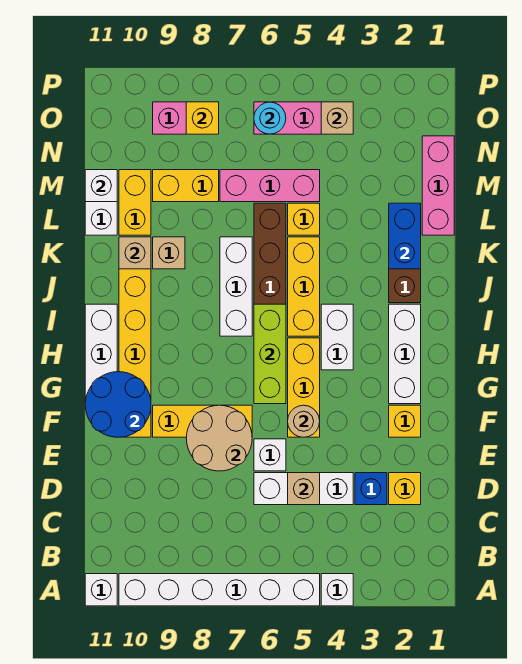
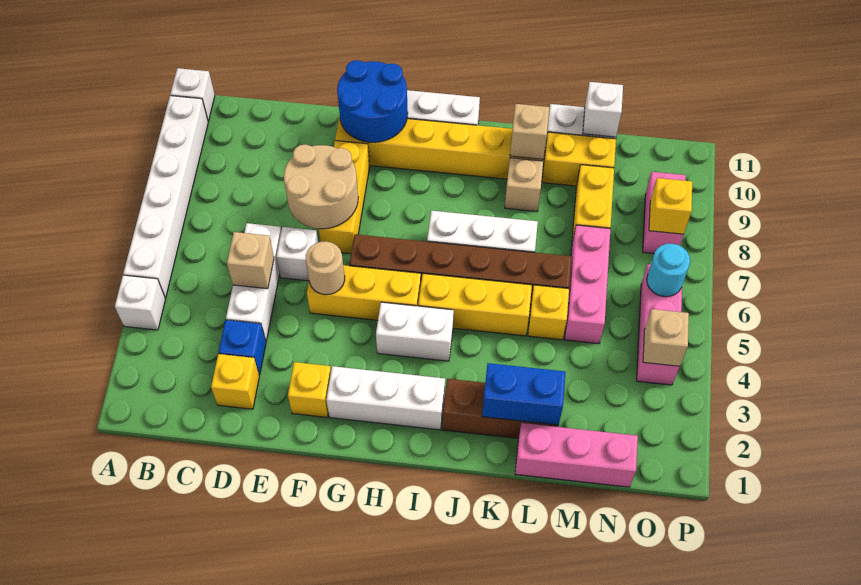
lime 1x3 brick [254,304,286,404] -> none

